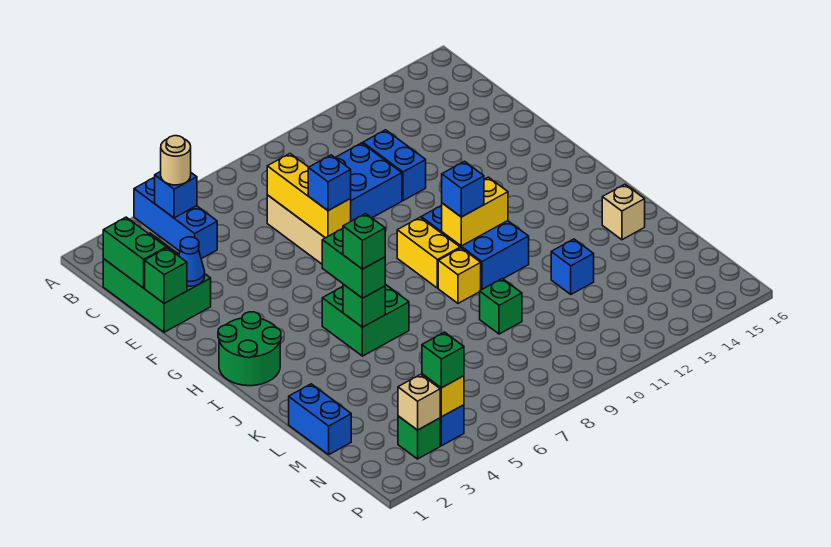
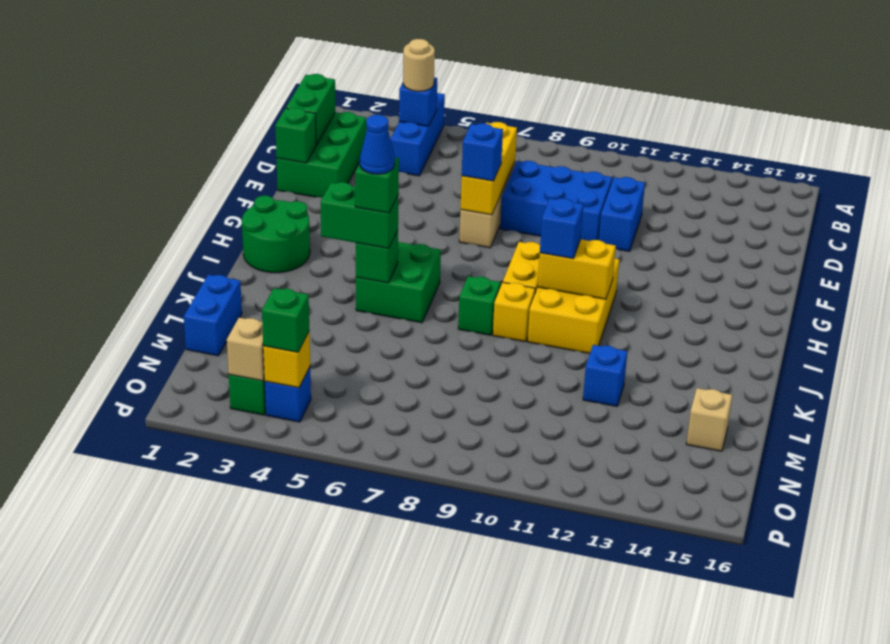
blue 1x1 cone [179,237,205,286] -> blue 1x1 cone moved to [360,115,395,174]
blue 2x3 brick [421,205,529,290] -> yellow 2x3 brick [528,259,619,354]
green 1x2 brick [322,229,385,298] -> green 1x2 brick turned to [321,182,398,248]
tan 1x1 brick [602,184,645,240] -> tan 1x1 brick moved to [686,388,732,451]
green 1x1 brick [480,279,522,334] -> green 1x1 brick moved to [458,276,501,335]

